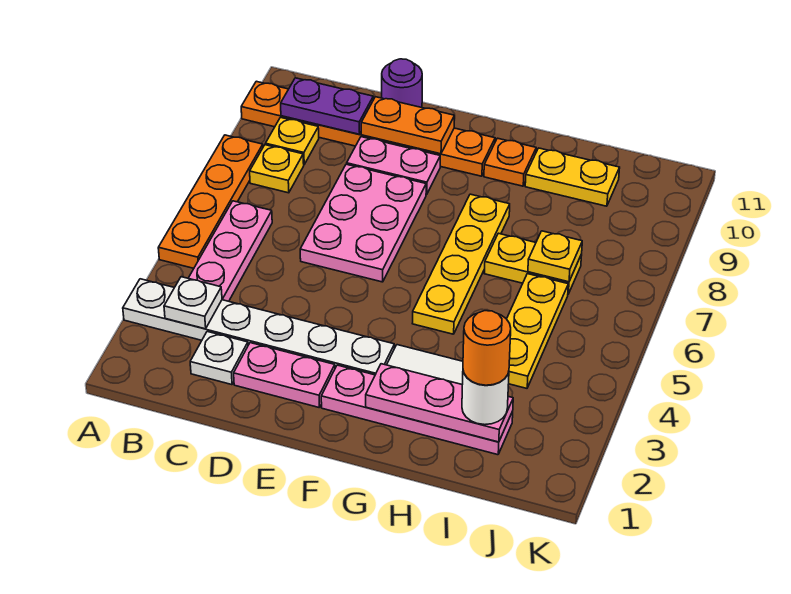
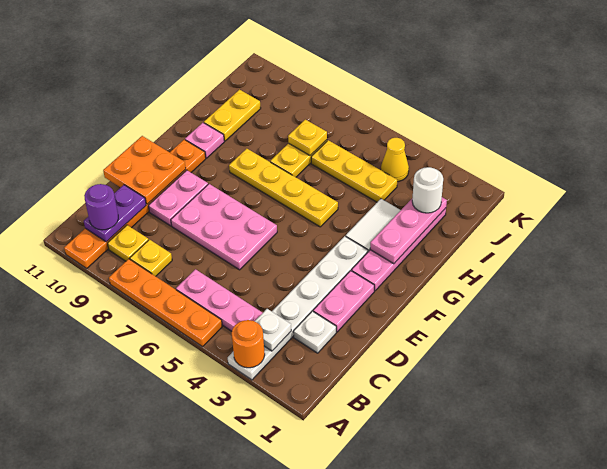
orange 1x2 plate [361,97,455,154] -> orange 2x2 plate [103,136,186,204]
purple 1x1 round brick [382,59,422,108] -> purple 1x1 round brick moved to [84,184,118,230]
orange 1x1 plate [484,138,536,186] -> pink 1x1 plate [185,123,224,158]
orange 1x1 round brick [463,311,511,385] -> orange 1x1 round brick moved to [232,320,265,368]
none -> yellow 1x1 cone [381,138,409,182]

